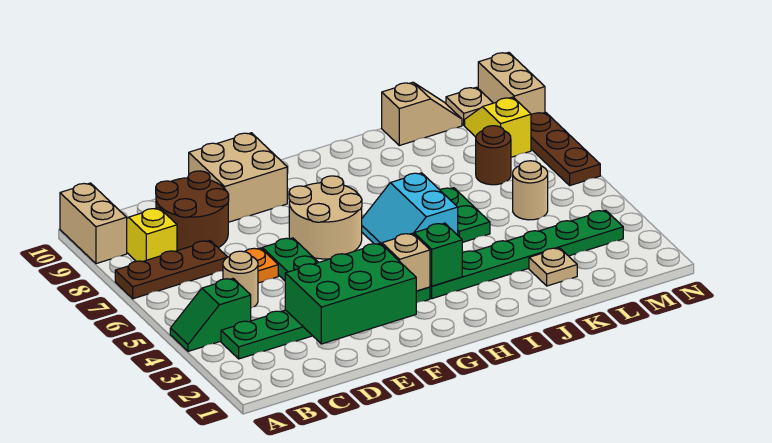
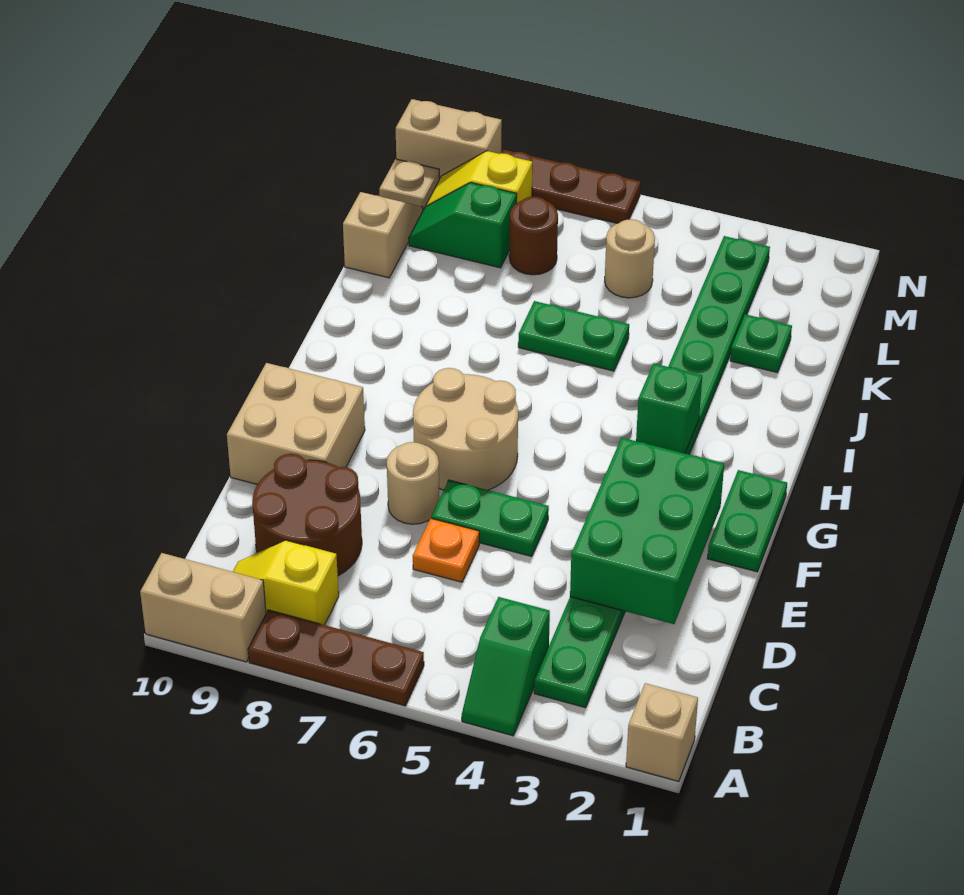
brown 1x3 plate [115,241,227,299] -> brown 1x3 plate turned to [248,610,424,706]
tan 1x1 round brick [223,251,258,308] -> tan 1x1 round brick moved to [387,442,439,524]
none -> green 1x2 plate [707,470,787,572]
tan 1x1 brick [382,233,430,291] -> tan 1x1 brick moved to [626,683,698,782]
cyan 2x2 slope [362,173,458,244] -> none
tan 1x1 plate [529,248,577,286] -> green 1x1 plate [730,314,792,372]
none -> green 1x2 slope [409,183,517,268]

